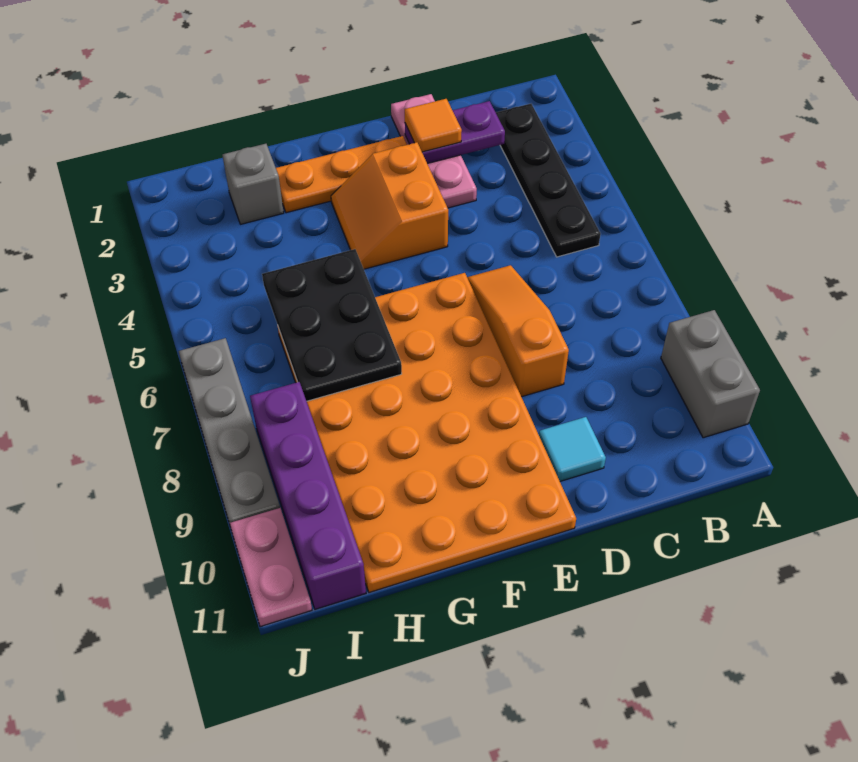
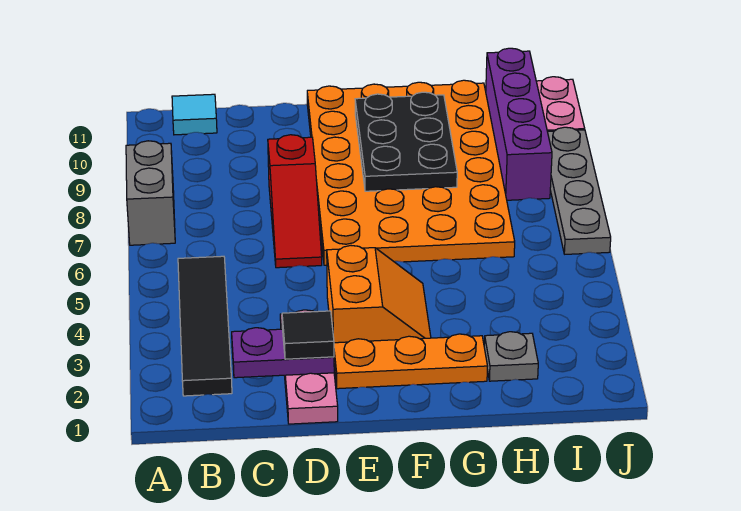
grey 1x2 brick [661,310,760,438] -> grey 1x2 brick moved to [126,141,175,245]
black 1x4 plate [496,104,601,257] -> black 1x4 tile [178,256,232,396]
orange 1x1 tile [405,99,462,152] -> black 1x1 tile [282,311,334,359]
orange 1x3 slope [467,265,569,397] -> red 1x3 slope [268,135,322,268]
cyan 1x1 tile [539,417,606,481] -> cyan 1x1 tile moved to [172,94,217,135]
black 2x3 plate [262,249,402,401] -> black 2x3 plate moved to [355,92,457,191]
grey 1x1 brick [223,144,284,224] -> grey 1x1 plate [484,332,538,381]

